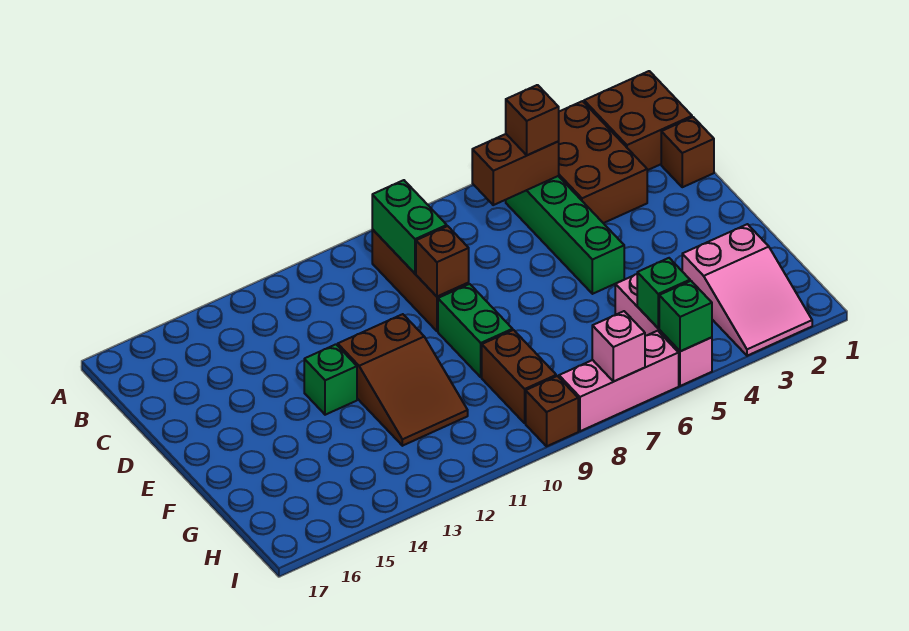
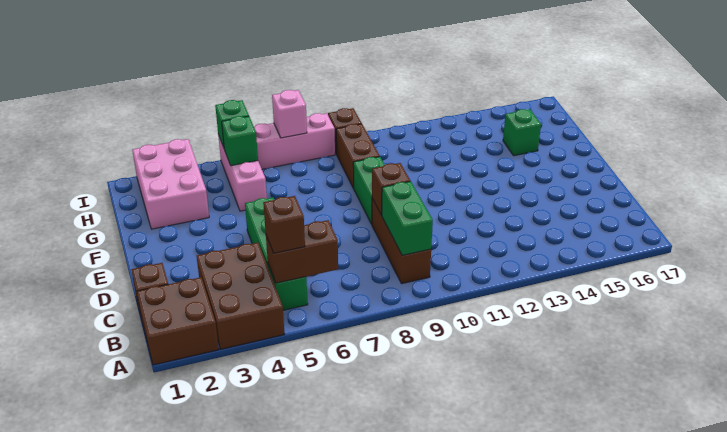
brown 2x3 slope [337,314,468,446] -> none
green 1x1 brick [304,344,357,415] -> green 1x1 brick moved to [503,109,541,156]
pink 2x3 slope [682,224,812,356] -> pink 2x3 brick [132,139,209,229]

